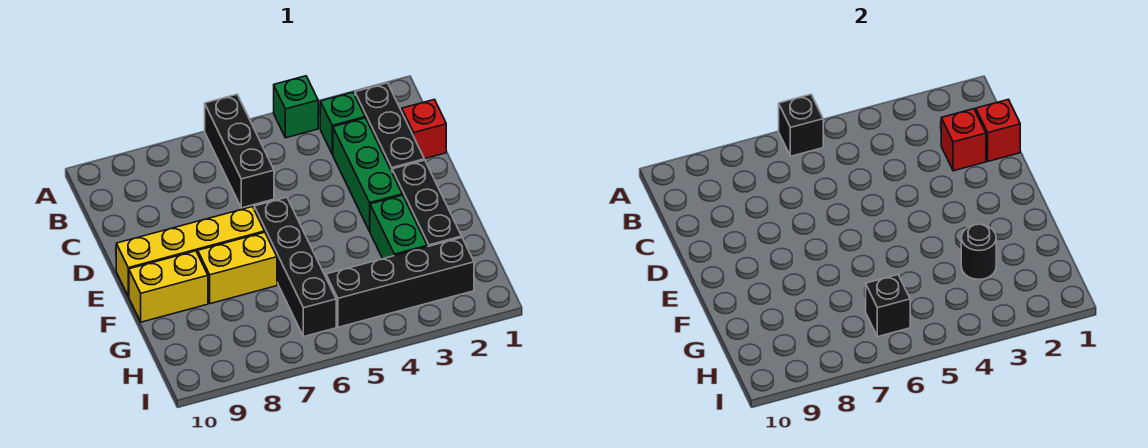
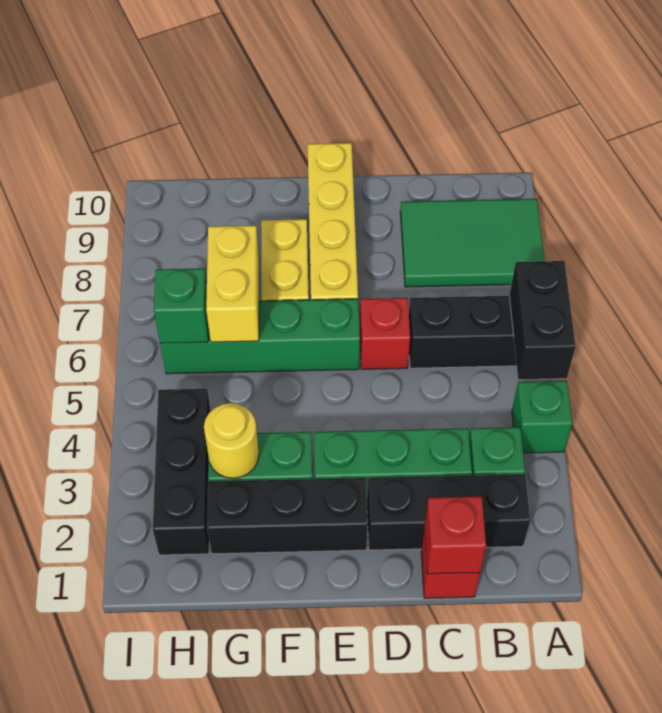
black 1x1 brick [779,94,823,156] -> black 1x2 brick [509,261,576,379]
none -> green 2x3 tile [400,199,545,287]
red 1x1 brick [941,109,986,171] -> red 1x1 brick moved to [360,298,410,369]
black 1x4 brick [254,197,336,337] -> green 1x4 brick [160,299,360,374]
yellow 1x2 brick [129,251,208,322] -> yellow 1x2 brick moved to [206,225,259,342]
black 1x1 round brick [961,224,996,280] -> yellow 1x1 round brick [204,403,259,478]
black 1x4 brick [326,238,474,327] -> black 1x3 brick [153,389,211,555]
black 1x1 brick [866,275,910,337] -> green 1x1 brick [154,268,209,343]

